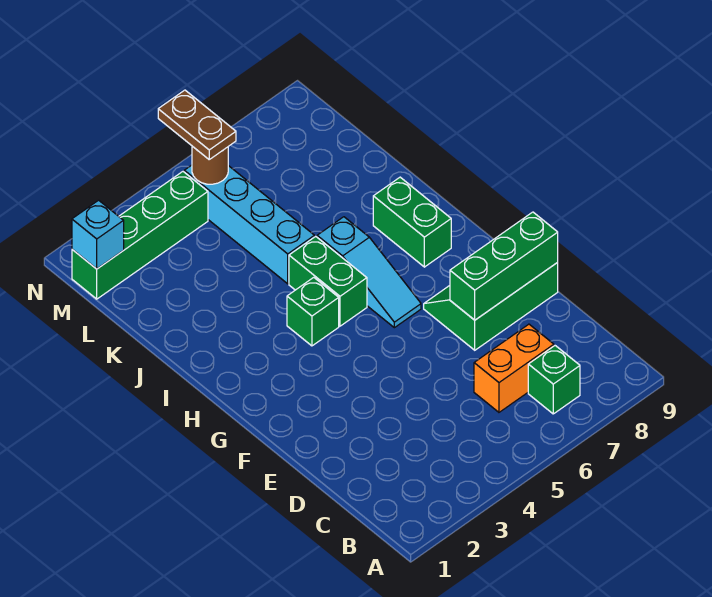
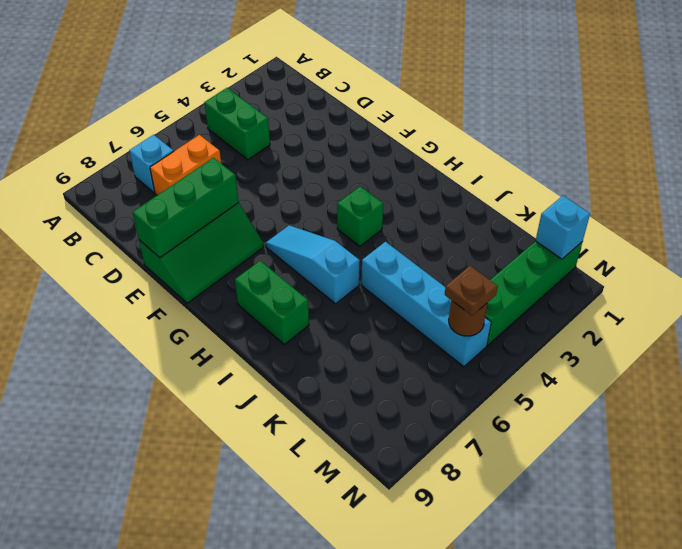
green 1x1 brick [528,346,580,414] -> cyan 1x1 brick [129,135,174,193]
green 1x2 brick [289,236,367,326] -> green 1x2 brick moved to [204,88,270,160]
brown 1x2 plate [158,90,236,159] -> brown 1x1 plate [445,266,498,316]

